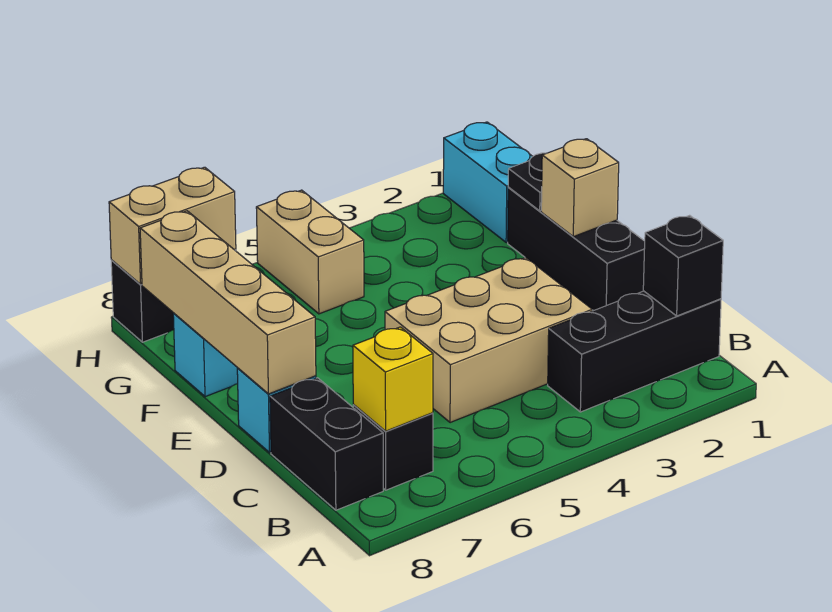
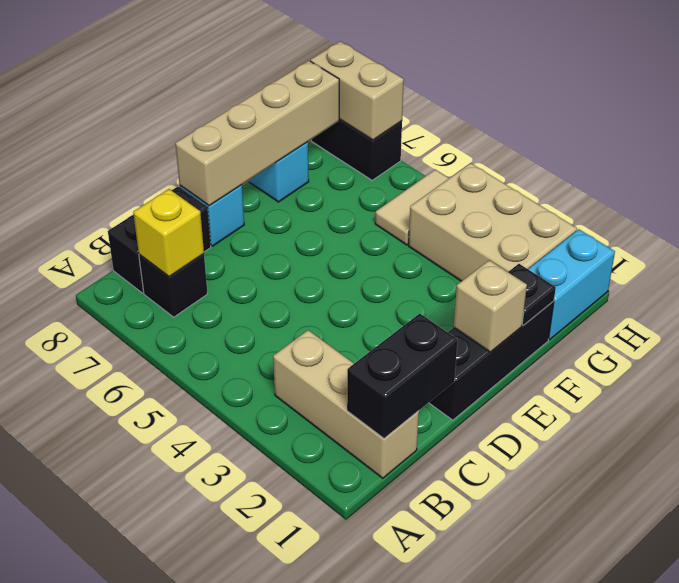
black 1x3 brick [548,291,721,412] -> tan 1x3 brick [273,330,419,478]
black 1x1 brick [643,215,723,316] -> black 1x2 brick [347,314,458,438]
tan 2x3 brick [385,258,592,423] -> tan 2x3 brick moved to [409,163,577,281]
tan 1x2 brick [256,190,364,314] -> tan 1x2 tile [375,170,449,245]

